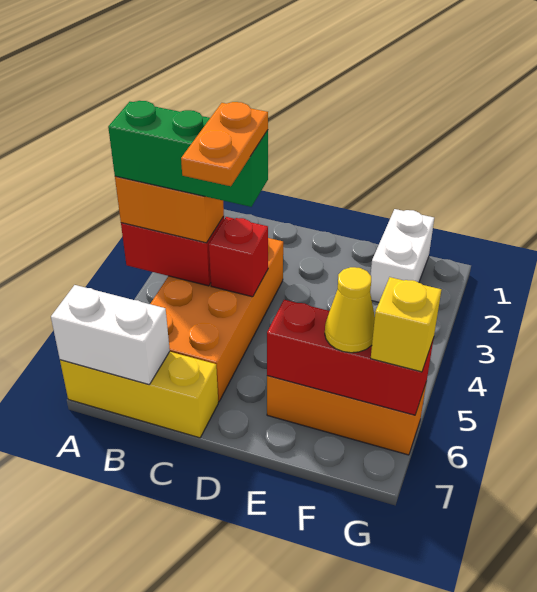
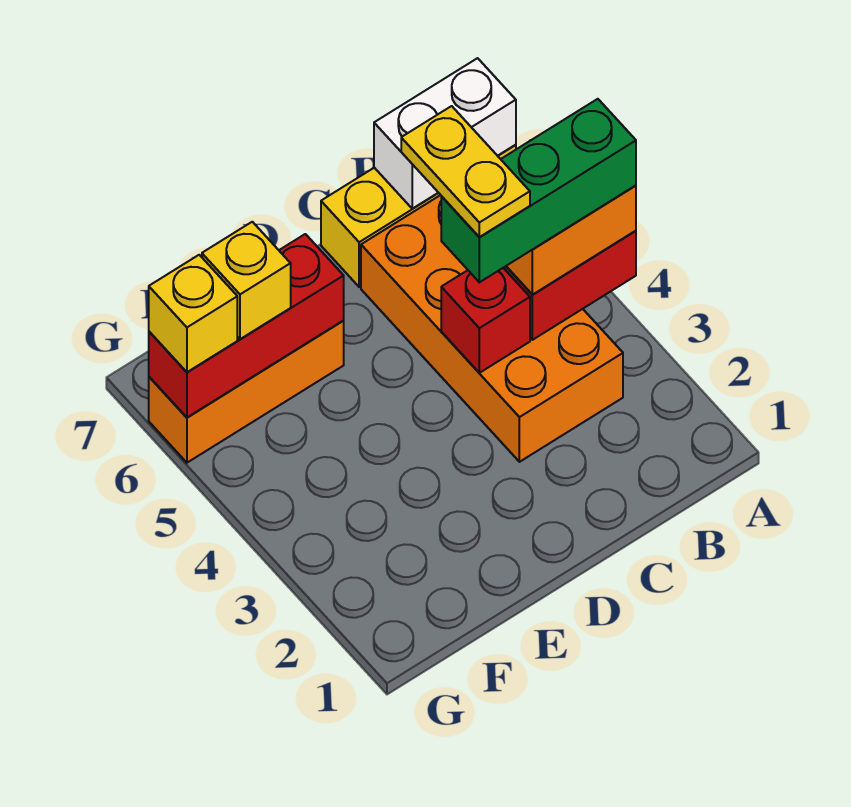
orange 1x2 plate [181,102,268,186] -> yellow 1x2 plate [401,106,530,237]
white 1x2 brick [370,209,434,302] -> none
yellow 1x1 cone [325,267,375,353] -> yellow 1x1 brick [202,222,291,339]

